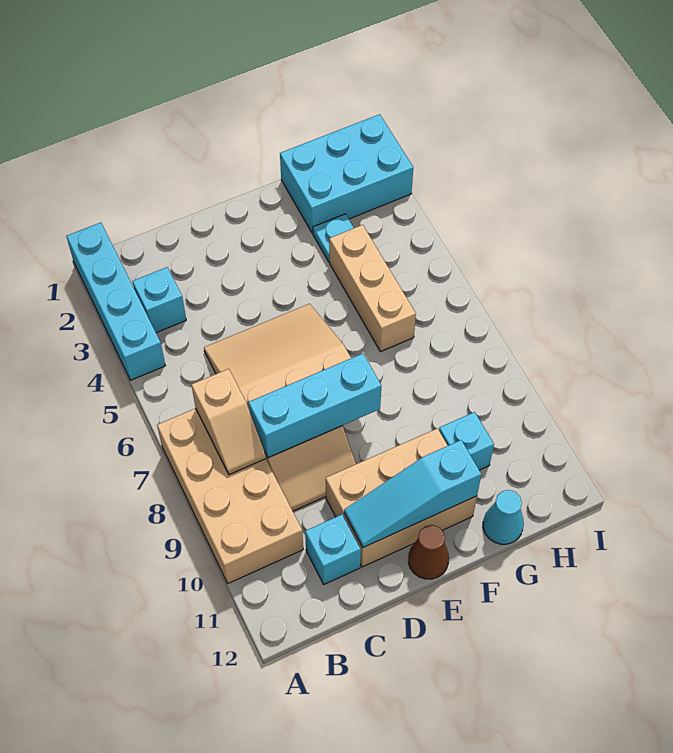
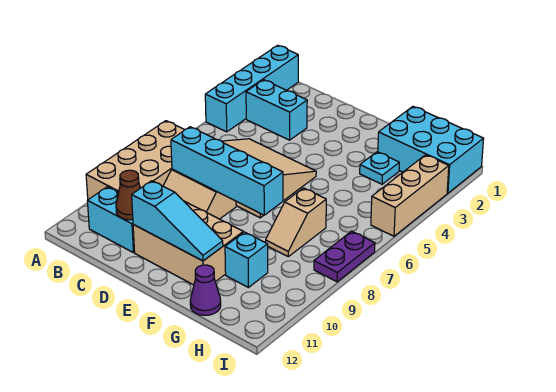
cyan 1x1 brick [132,267,186,333] -> cyan 1x2 brick [246,80,307,140]
tan 1x2 slope [192,369,266,475] -> tan 1x2 slope moved to [266,188,326,257]
cyan 1x3 brick [248,354,381,458] -> cyan 1x4 brick [171,127,283,215]
cyan 1x1 brick [305,514,361,584] -> cyan 1x2 brick [87,187,135,253]
cyan 1x3 slope [344,440,481,548] -> cyan 1x3 slope turned to [132,181,223,261]
brown 1x1 cone [408,525,449,579] -> brown 1x1 cone moved to [116,170,140,220]
tan 1x3 brick [329,225,416,352] -> tan 1x3 brick moved to [371,155,449,236]
cyan 1x1 cone [483,490,524,544] -> purple 1x1 cone [190,265,221,315]
none -> purple 1x2 plate [314,231,375,282]

